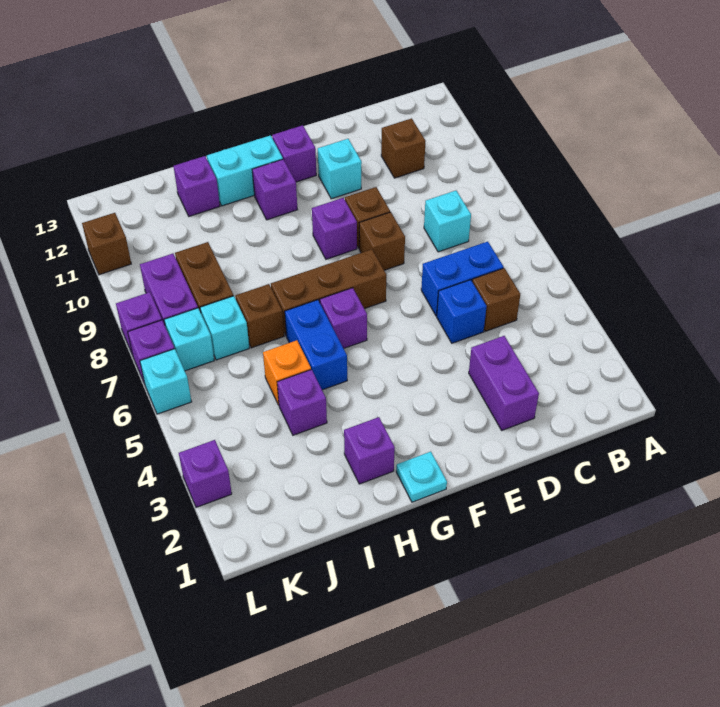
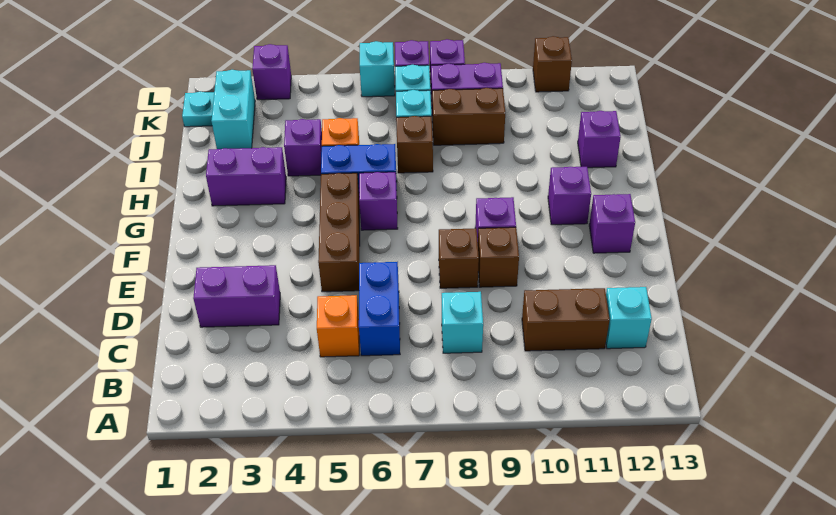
brown 1x1 brick [472,268,520,331] -> orange 1x1 brick [317,295,359,357]
brown 1x1 brick [381,118,426,178] -> brown 1x2 brick [522,288,610,351]
blue 1x1 brick [437,280,487,343] -> none
cyan 1x1 brick [318,139,362,199] -> cyan 1x1 brick moved to [606,287,652,349]
brown 1x3 brick [271,249,386,335] -> brown 1x3 brick moved to [318,173,360,292]
cyan 1x1 plate [396,452,447,502] -> cyan 1x1 plate moved to [182,92,214,127]
cyan 1x2 brick [207,135,283,206] -> cyan 1x2 brick moved to [211,70,255,149]
purple 1x1 brick [344,417,395,484] -> purple 1x2 brick [206,147,286,206]

